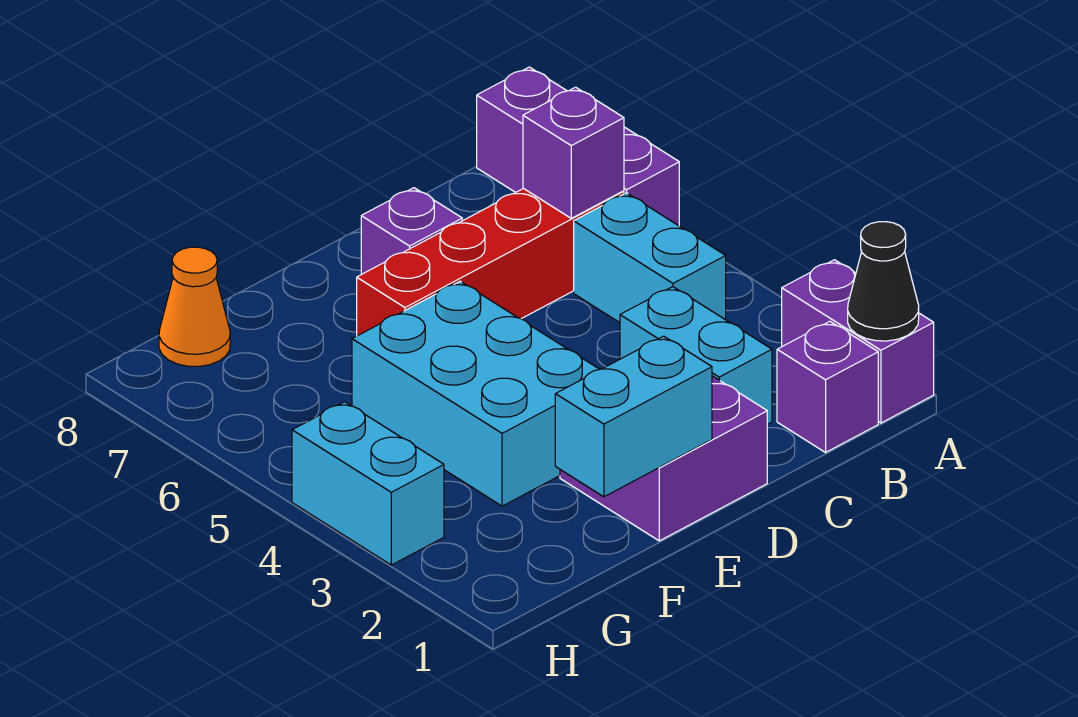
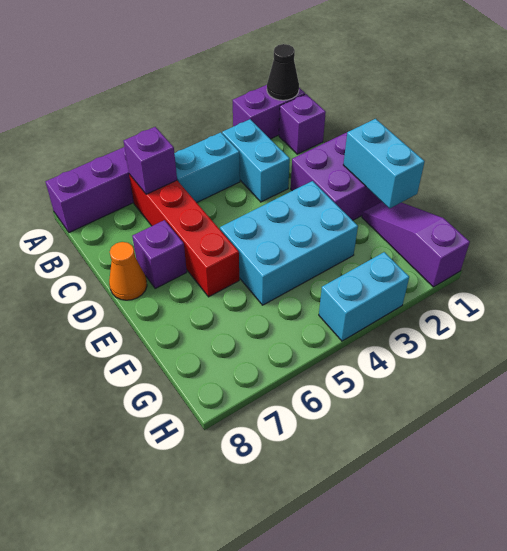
cyan 1x2 brick [620,287,772,424] -> cyan 1x2 brick turned to [222,119,290,202]
none -> purple 1x3 slope [362,202,470,287]
orange 1x1 cone [159,247,230,367] -> orange 1x1 cone moved to [109,242,147,300]

